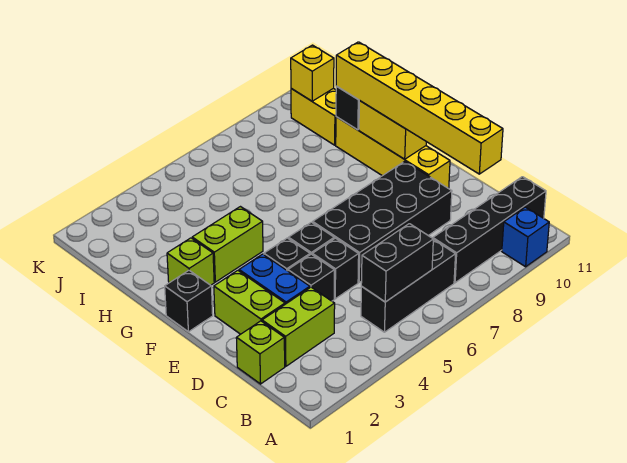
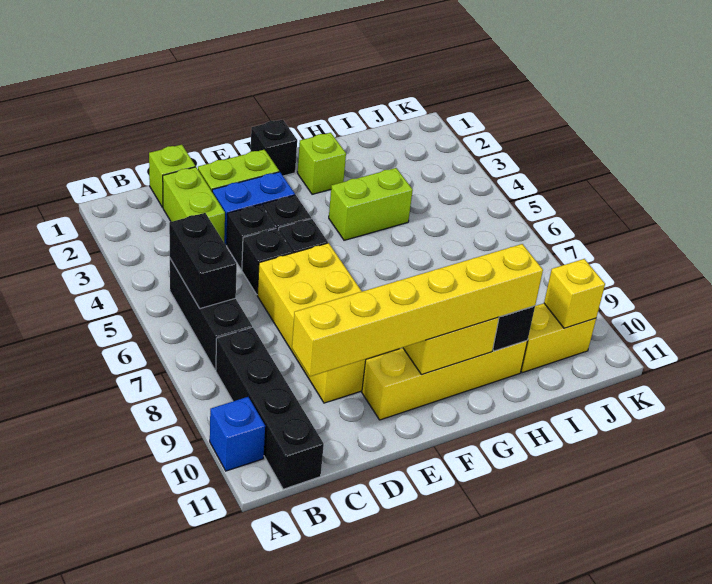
black 2x4 brick [313,161,452,282] -> yellow 2x4 brick [257,243,398,403]
lime 1x2 brick [192,207,263,282] -> lime 1x2 brick turned to [329,168,413,240]

